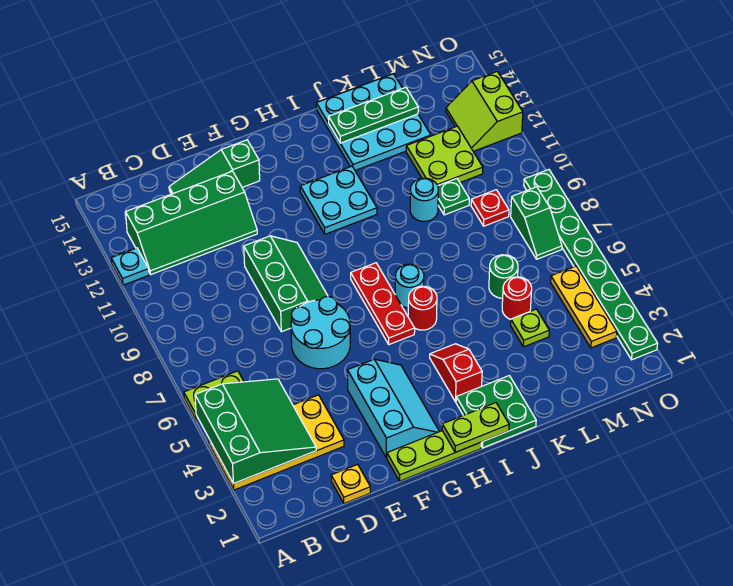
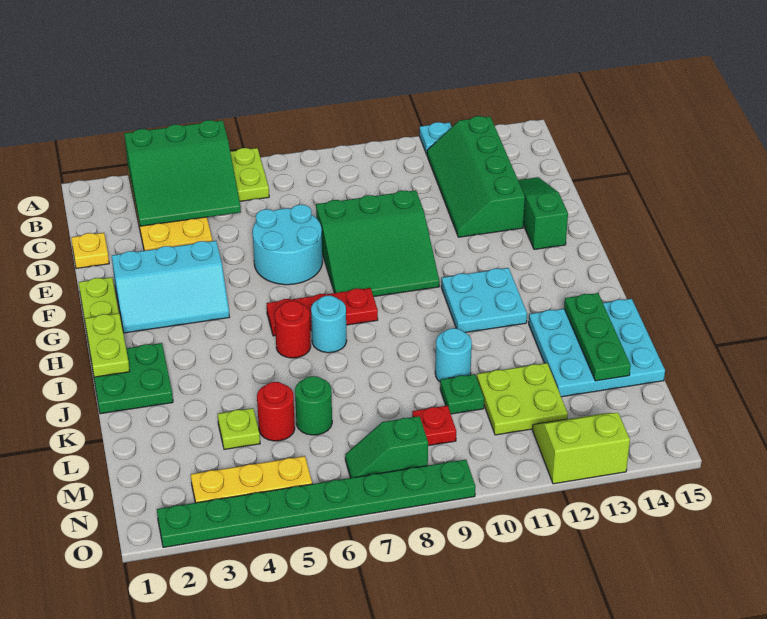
green 2x3 slope [244,236,328,332] -> green 3x3 slope [316,190,440,297]
red 1x2 slope [430,344,482,402] -> none

